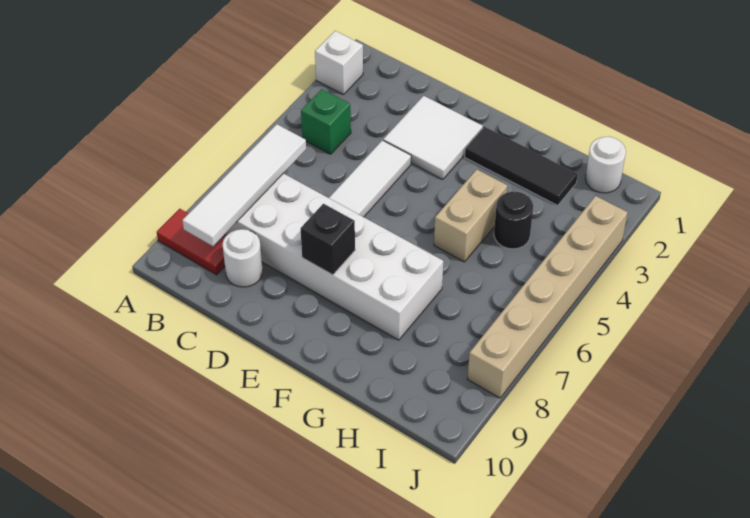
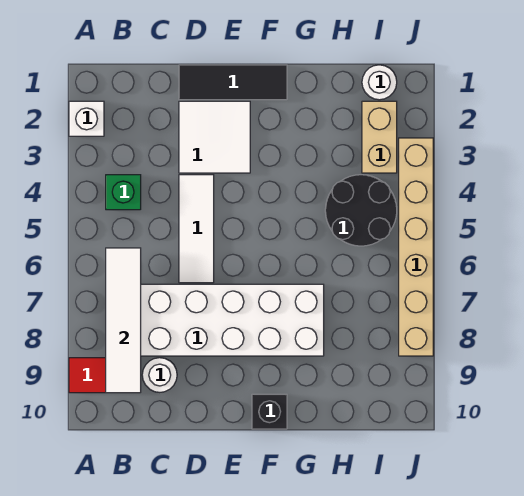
black 1x1 brick [301,204,355,275] -> black 1x1 brick moved to [252,394,287,429]
black 1x3 tile [465,127,577,205] -> black 1x3 tile moved to [179,65,287,100]
tan 1x2 brick [434,169,507,262] -> tan 1x2 brick moved to [362,101,397,173]
black 1x1 round brick [494,192,533,249] -> black 2x2 round brick [325,175,397,246]

